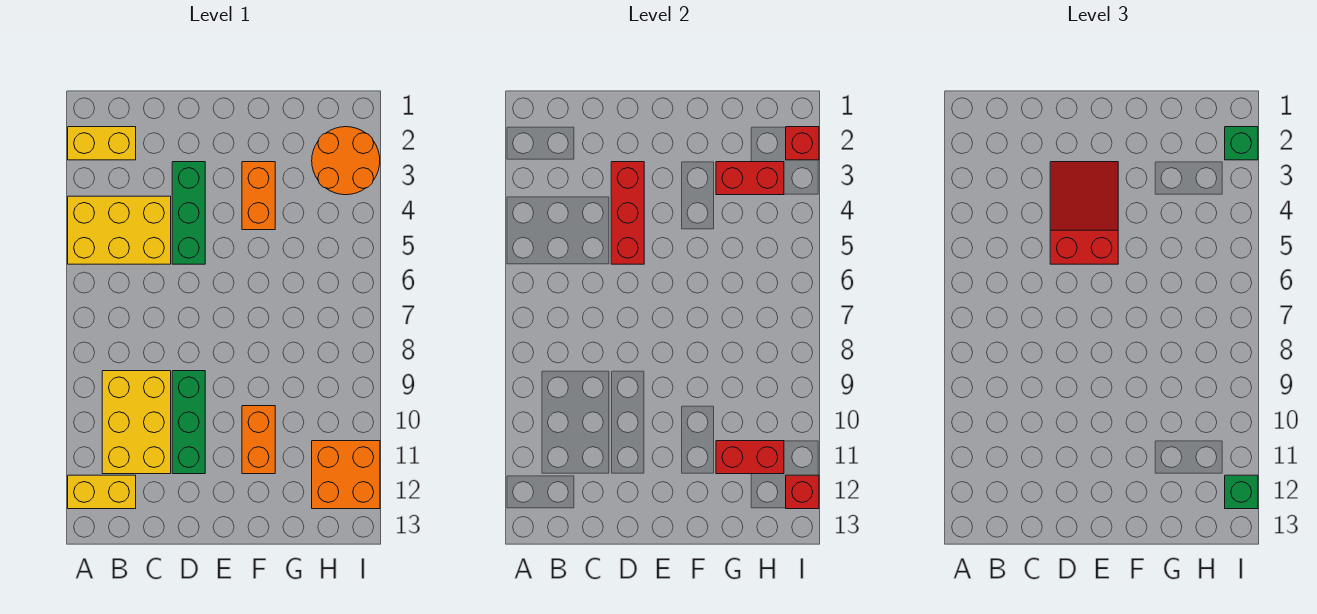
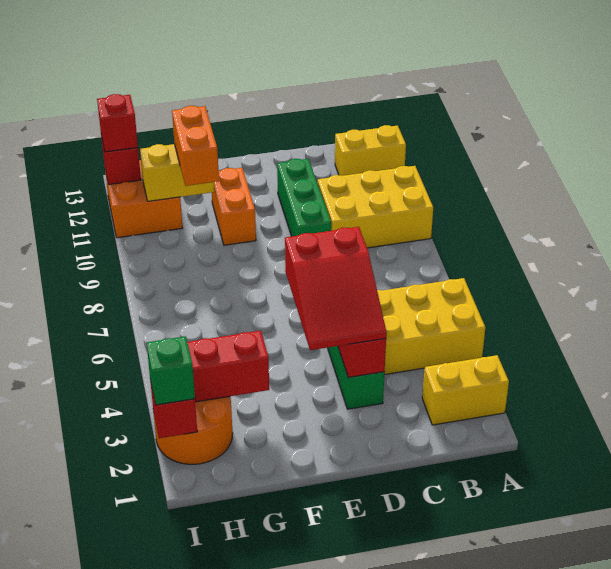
yellow 2x3 brick [102,371,171,474] -> yellow 2x3 brick turned to [318,166,433,248]
orange 1x2 brick [242,162,275,230] -> orange 1x2 brick moved to [172,106,219,186]
red 1x2 brick [716,441,784,474] -> yellow 1x2 brick [140,144,214,201]
green 1x1 brick [1225,475,1258,509] -> red 1x1 brick [97,94,138,152]

